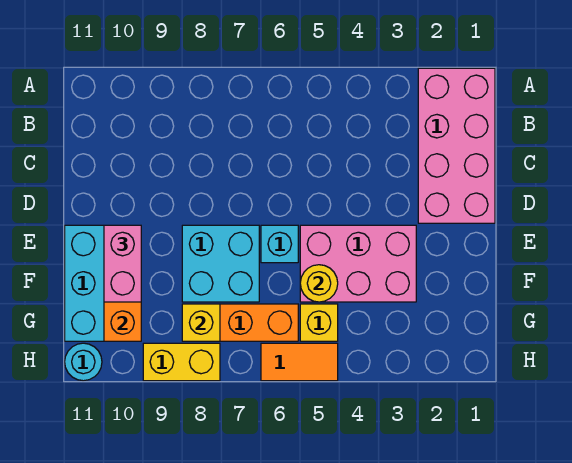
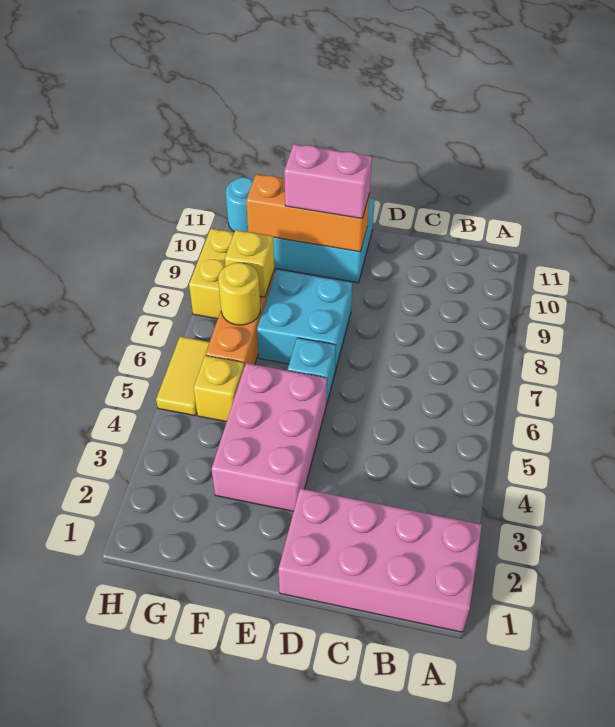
yellow 1x1 round brick [300,265,338,302] -> yellow 1x1 round brick moved to [218,263,260,325]
orange 1x2 tile [261,343,338,381] -> yellow 1x2 tile [156,337,210,416]

